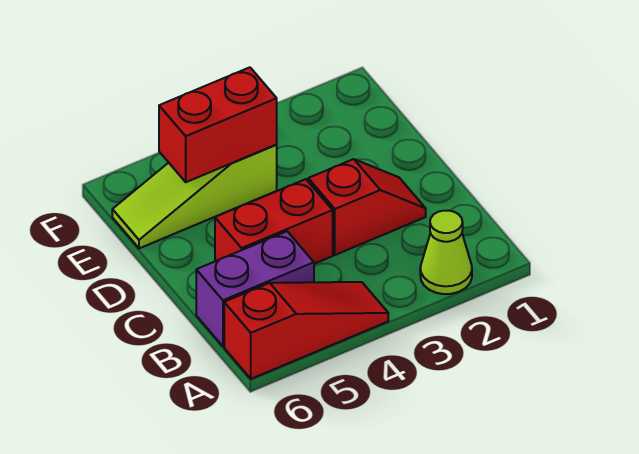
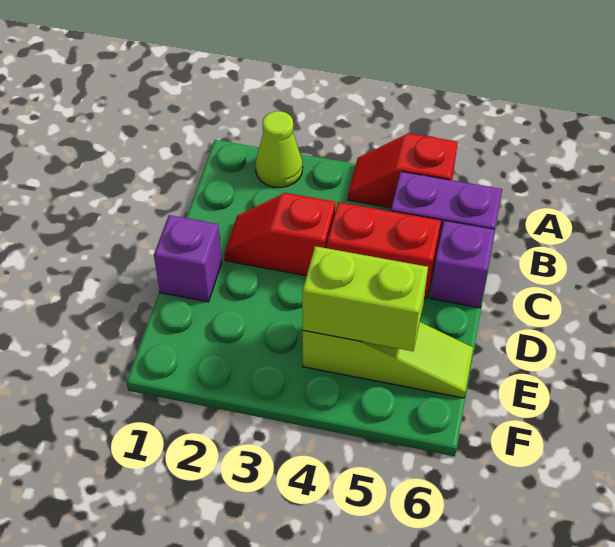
red 1x3 slope [224,282,388,379] -> red 1x2 slope [348,133,458,208]
none -> purple 1x1 brick [430,221,495,308]
none -> purple 1x1 brick [154,215,222,302]
red 1x2 brick [159,67,277,182] -> lime 1x2 brick [302,246,428,351]

